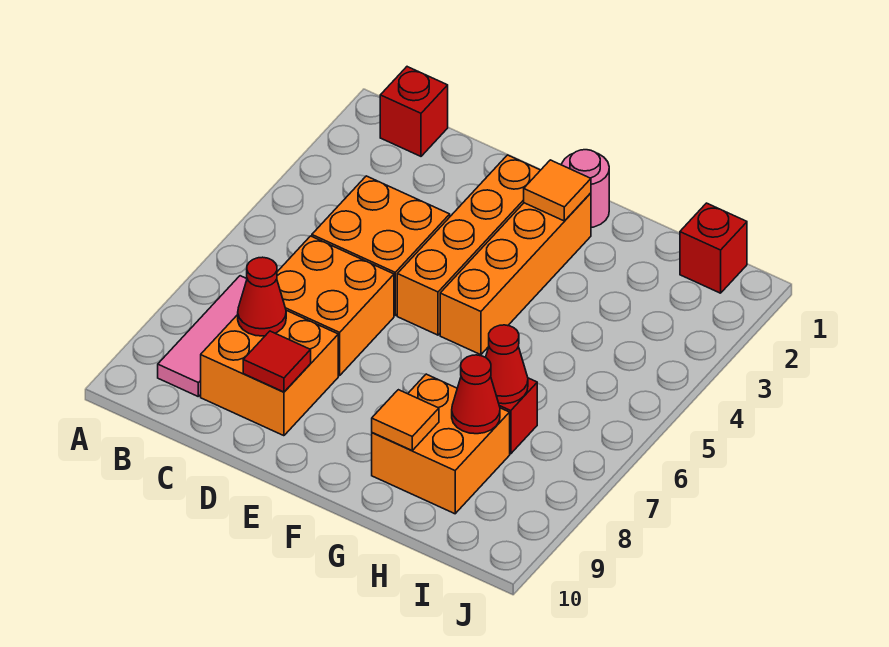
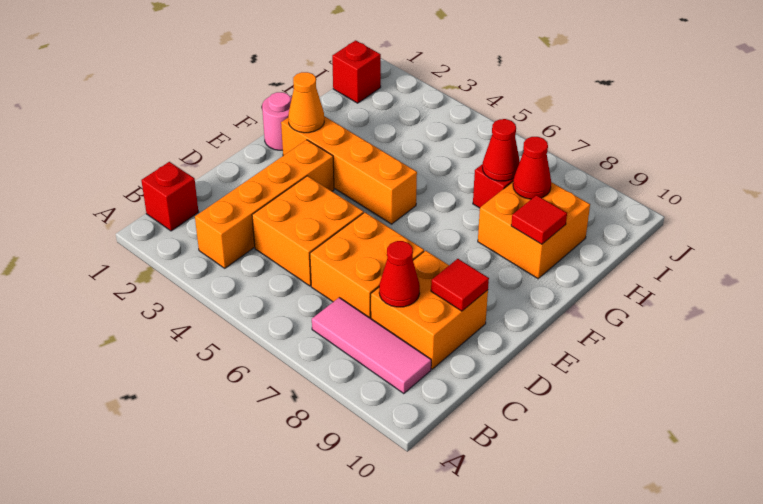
orange 1x4 brick [397,155,540,335] -> orange 1x4 brick turned to [195,140,334,268]
orange 1x1 tile [524,160,591,221] -> orange 1x1 cone [288,72,324,133]
orange 1x1 tile [372,390,439,451] -> red 1x1 tile [511,195,567,244]

